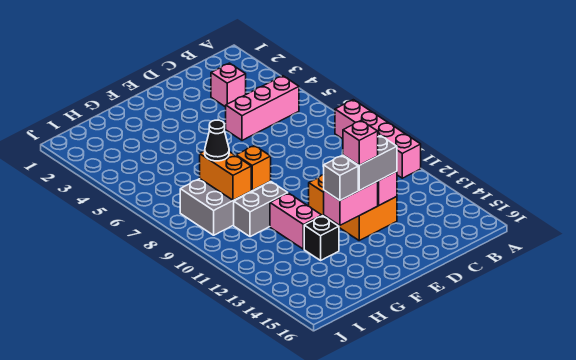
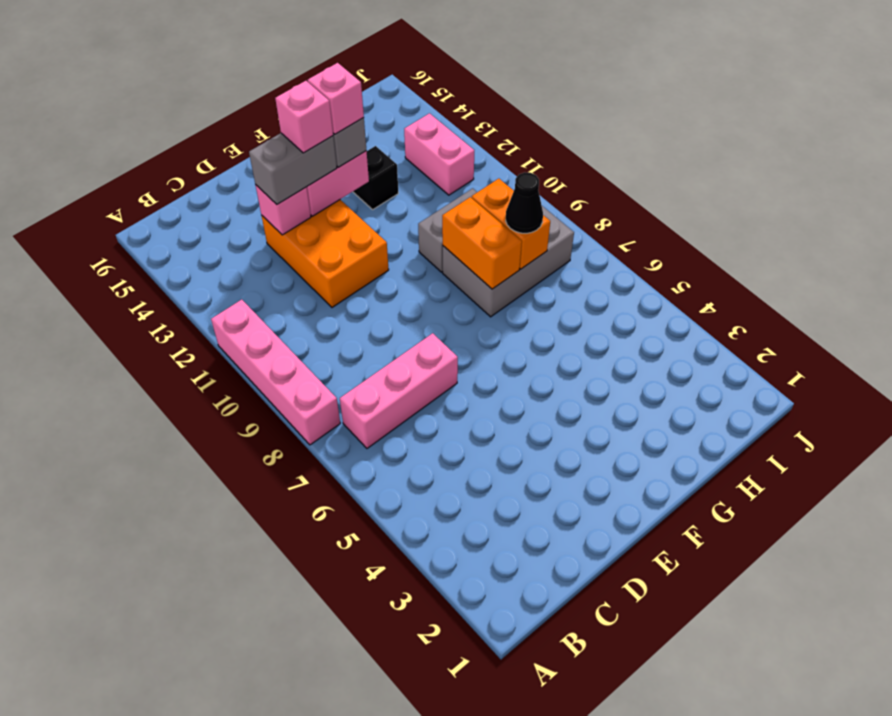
pink 1x3 brick [226,76,299,140] -> pink 1x3 brick moved to [340,333,458,448]
pink 1x1 brick [211,63,246,107] -> pink 1x1 brick moved to [308,63,364,134]
orange 1x1 brick [236,146,271,190] -> orange 1x2 brick [442,197,522,289]
pink 1x2 brick [270,193,322,249] -> pink 1x2 brick moved to [404,113,474,195]

